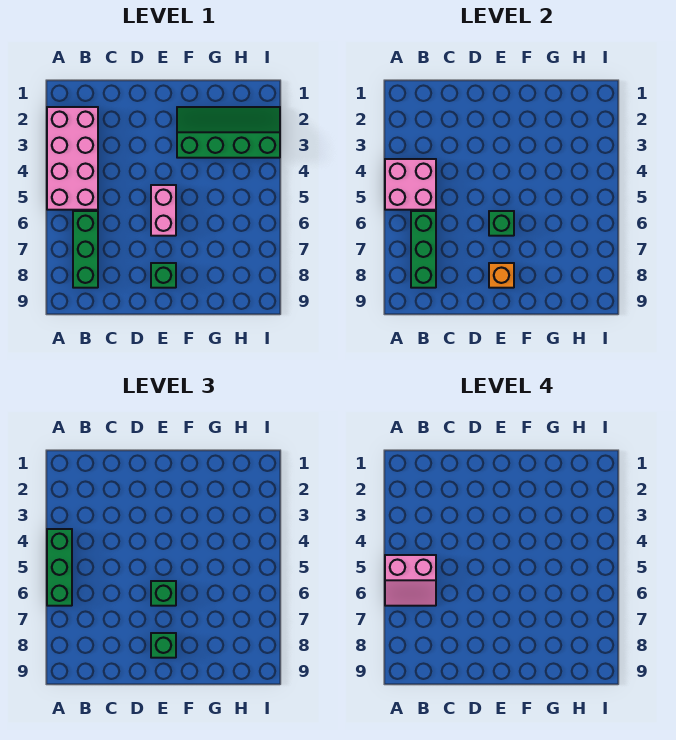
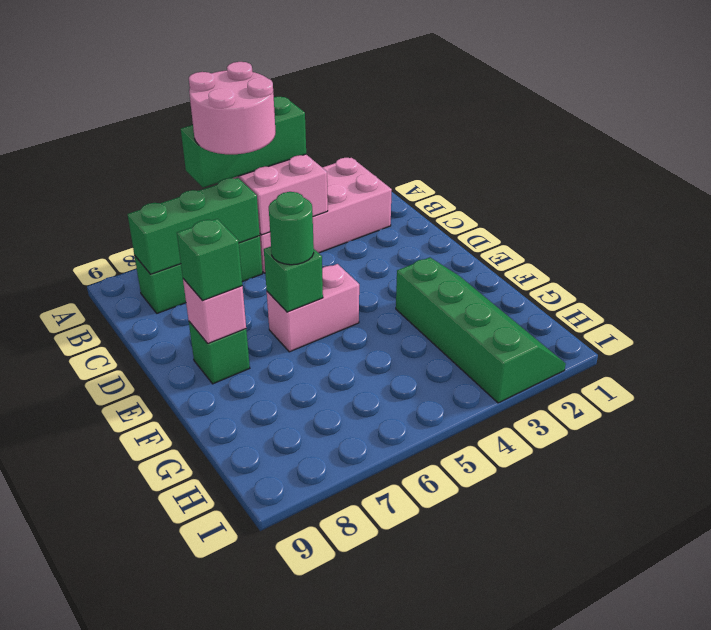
pink 2x2 slope [385,555,436,606] -> pink 2x2 round brick [189,62,276,154]
green 1x1 brick [151,581,176,606] -> green 1x1 round brick [269,192,314,265]
orange 1x1 brick [489,263,514,288] -> pink 1x1 brick [183,279,246,343]

